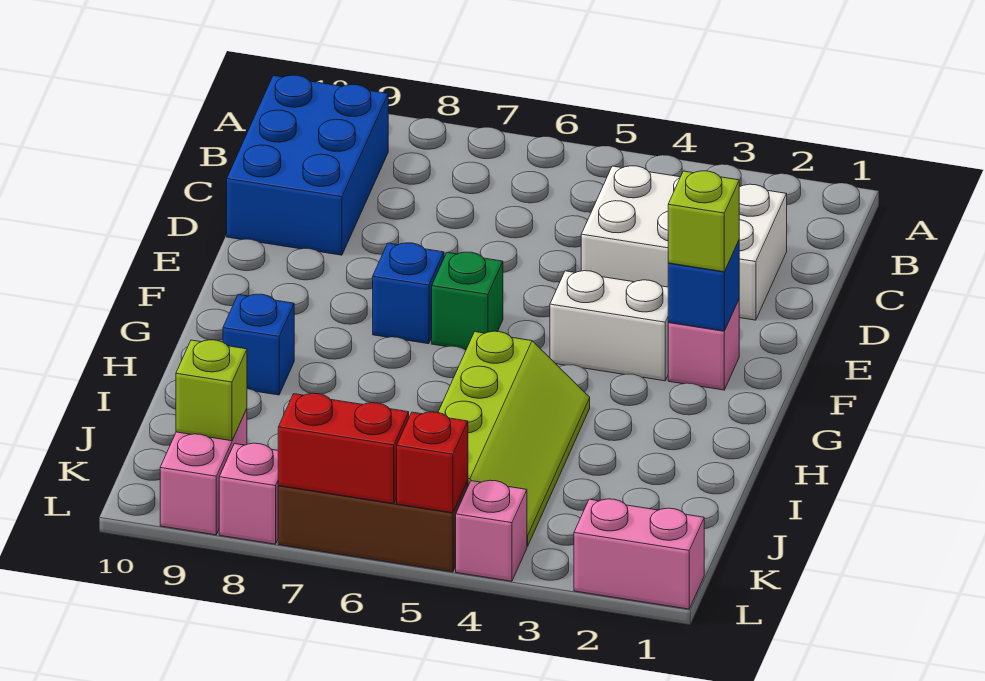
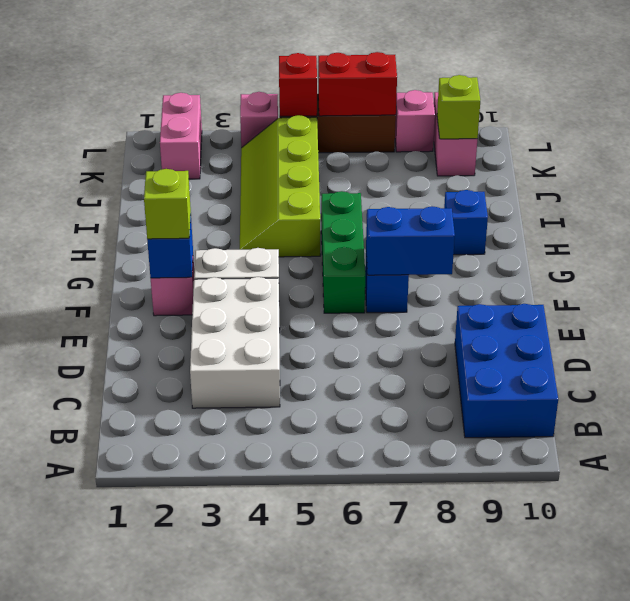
white 2x3 brick [581,166,787,320] -> white 2x3 brick turned to [190,277,280,408]
green 1x1 brick [432,252,503,350] -> green 1x3 brick [321,191,365,313]
none -> blue 1x2 brick [366,206,455,275]
pink 1x2 brick [574,499,704,609] -> pink 1x2 brick turned to [160,93,202,179]

